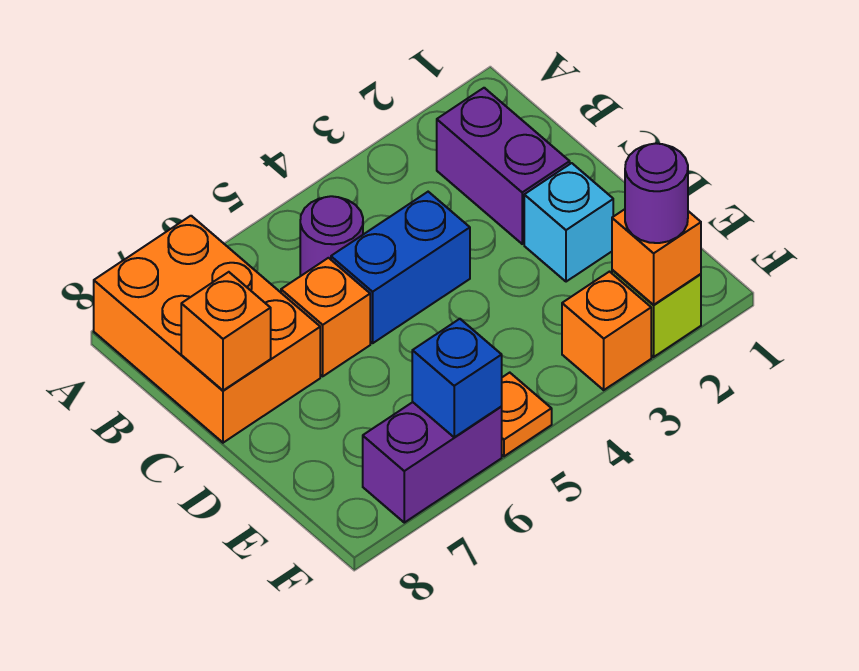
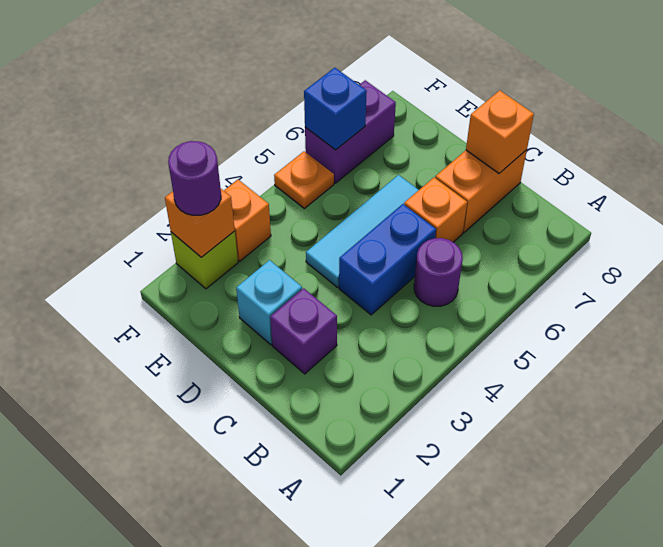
orange 2x3 brick [94,216,320,443] -> orange 1x2 brick [435,150,527,232]
purple 1x2 brick [437,88,570,244] -> purple 1x1 brick [270,288,337,374]
none -> cyan 1x3 tile [306,175,418,287]

